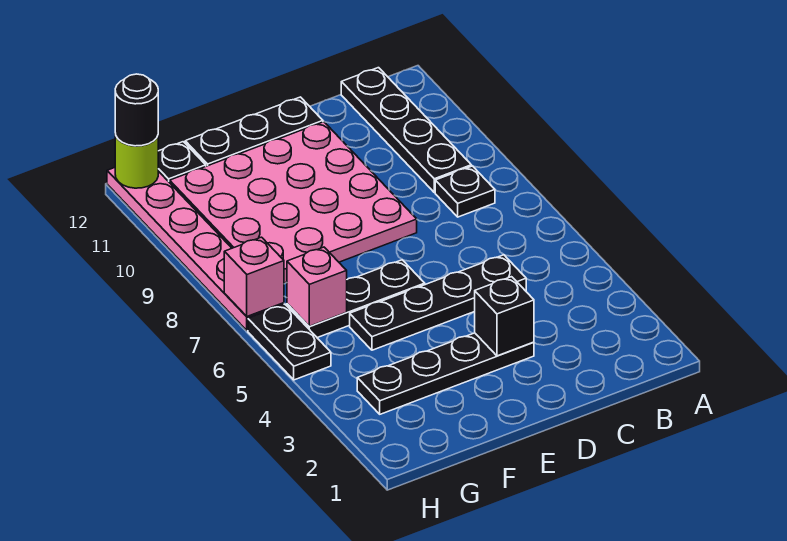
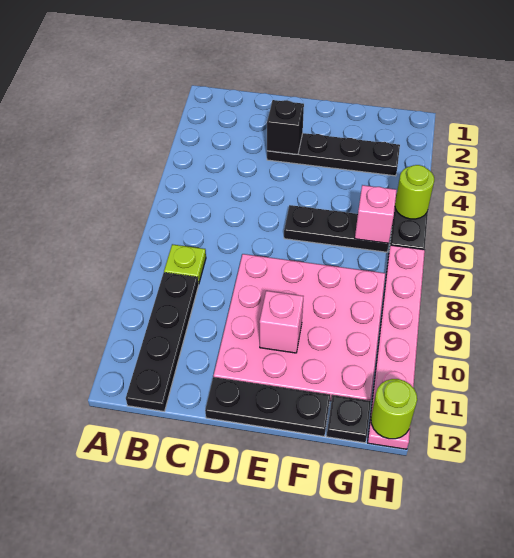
black 1x1 plate [435,166,495,217] -> lime 1x1 plate [164,244,206,284]
black 1x4 plate [350,255,526,350] -> none
none -> lime 1x1 round brick [395,165,434,219]
pink 1x1 brick [224,237,284,316] -> pink 1x1 brick moved to [259,291,303,353]
black 1x1 round brick [115,74,158,146] -> none

